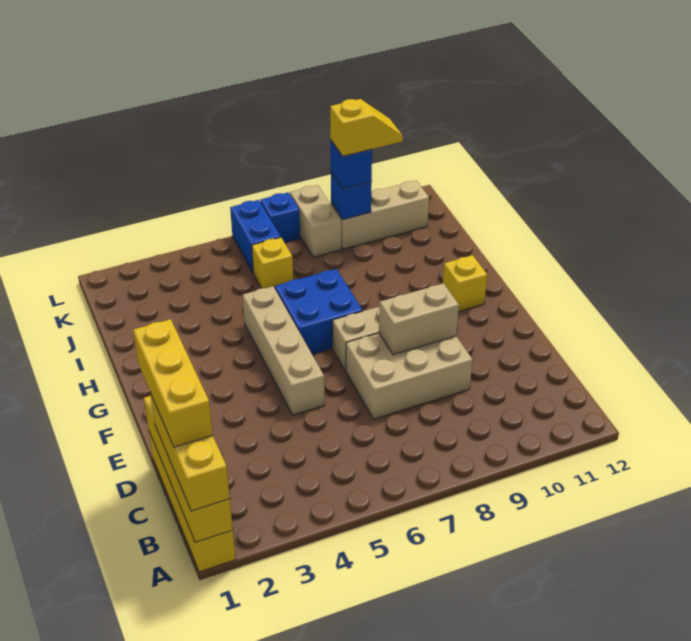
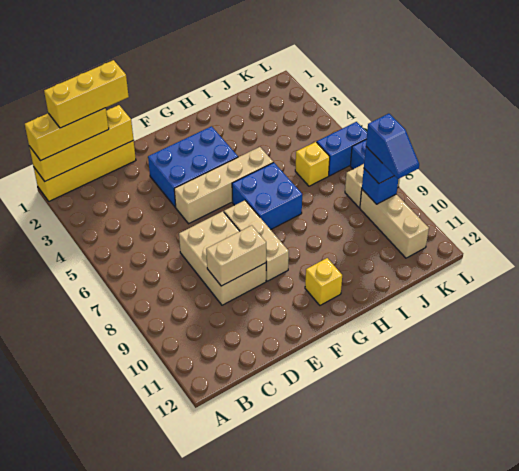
none -> blue 2x3 brick [148,126,238,207]
tan 1x2 brick [379,283,459,355] -> tan 1x2 brick turned to [206,225,266,286]
yellow 1x2 slope [330,99,403,156] -> blue 1x2 slope [366,114,419,179]

